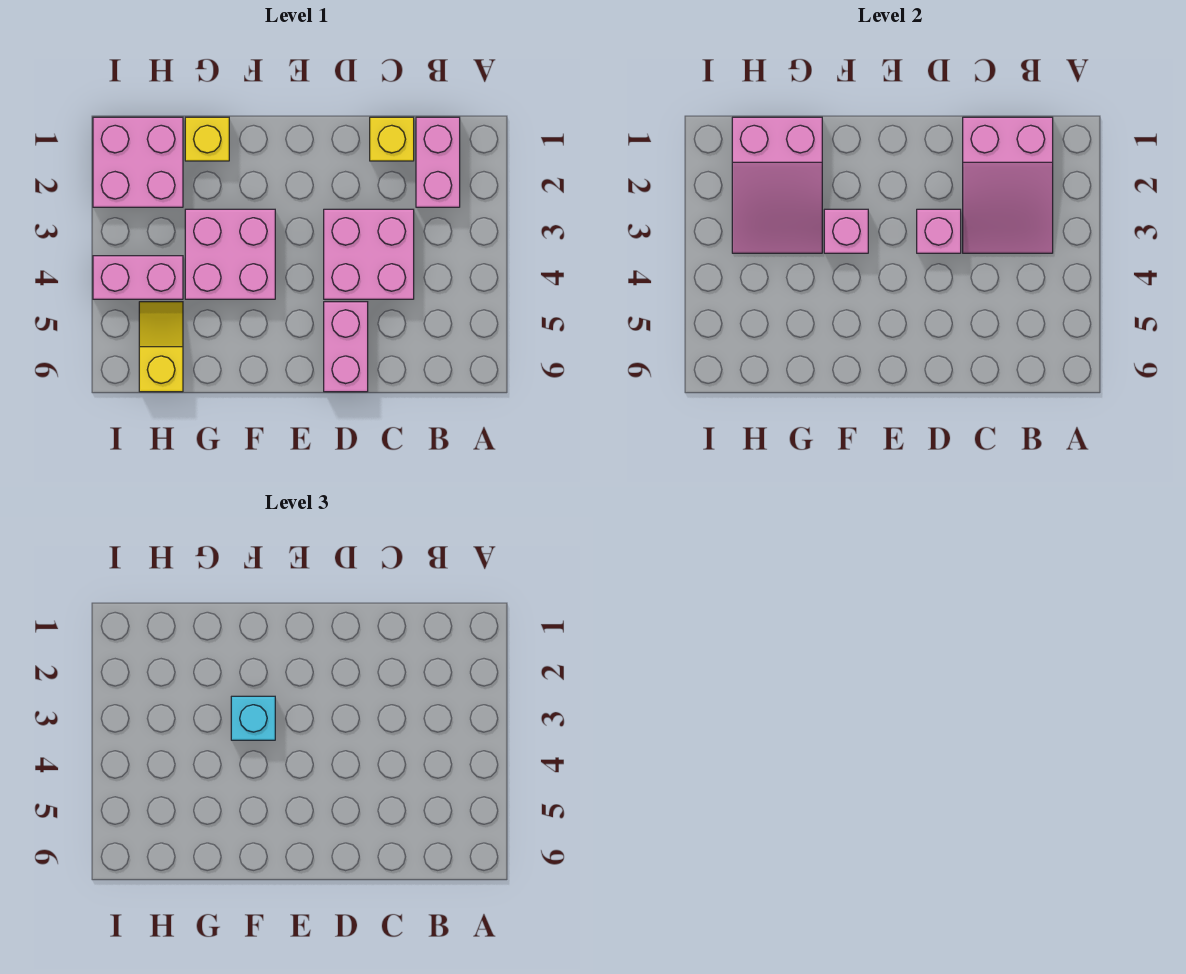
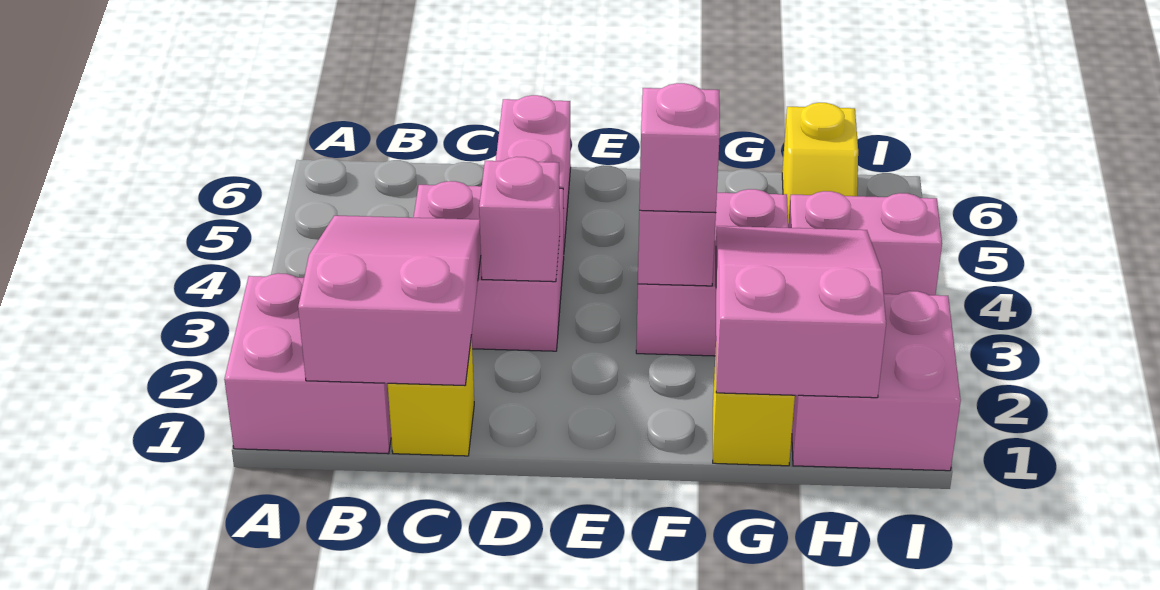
pink 1x2 brick [416,117,460,207] -> pink 2x2 brick [224,273,391,454]
cyan 1x1 brick [231,696,275,740] -> pink 1x1 brick [639,83,720,213]

